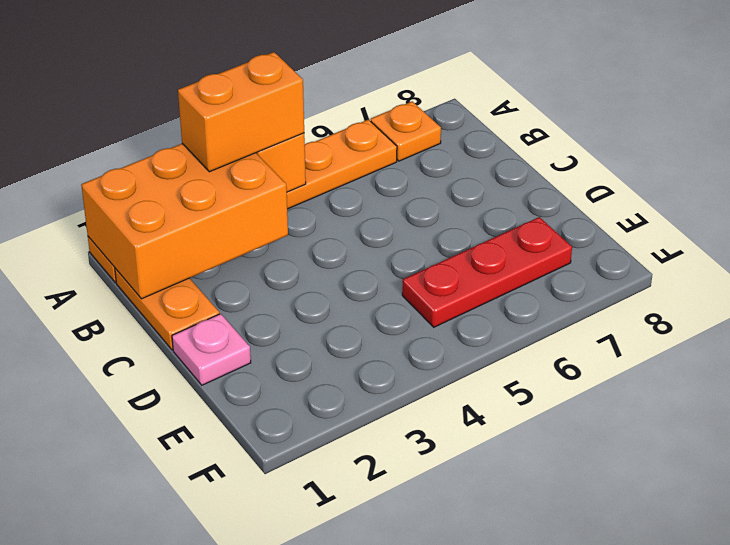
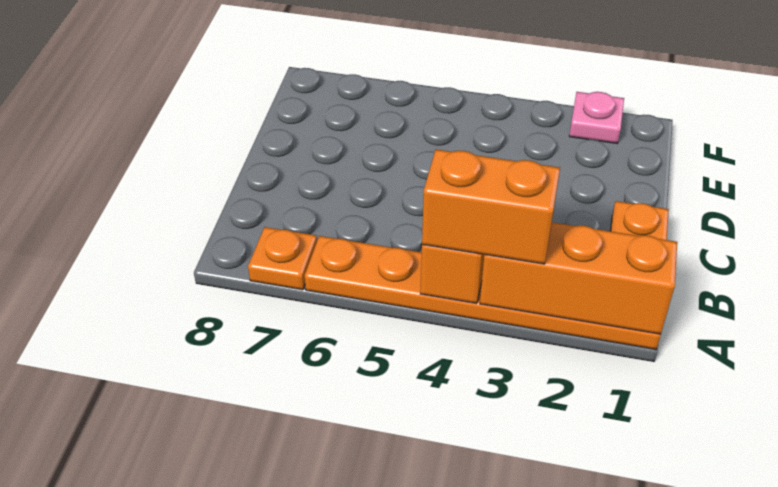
orange 2x3 brick [81,144,288,299] -> orange 1x3 brick [480,222,677,335]
pink 1x1 plate [172,314,251,385] -> pink 1x1 plate moved to [569,92,624,144]
red 1x3 plate [402,217,572,327] -> none

